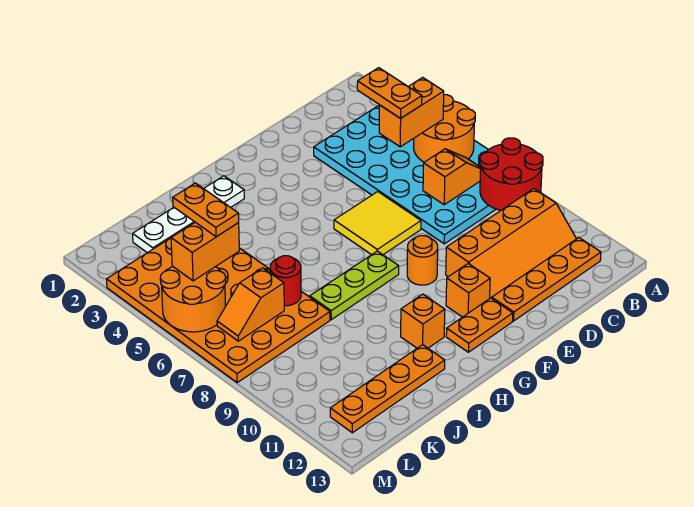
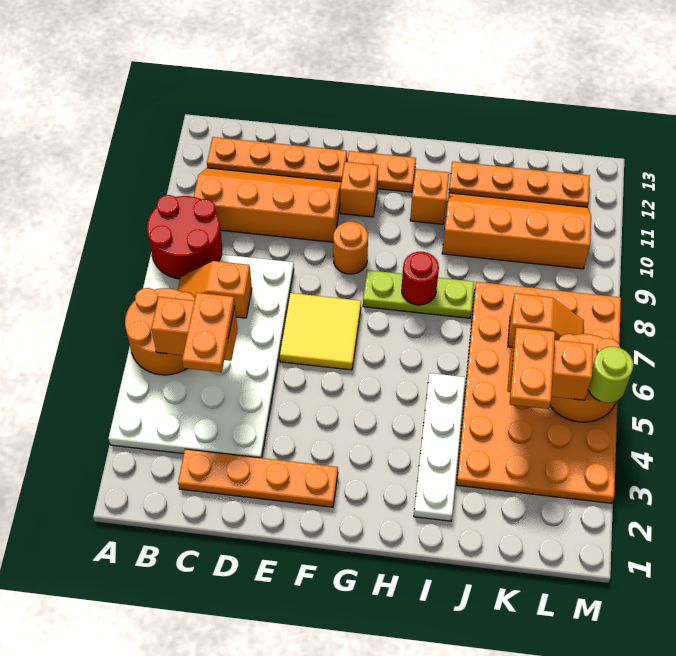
cyan 4x6 plate [314,106,496,244] -> white 4x6 plate [108,252,294,458]
none -> orange 1x4 plate [178,449,338,507]
white 1x4 plate [133,176,244,253] -> white 1x4 plate turned to [414,373,465,521]
none -> orange 2x4 slope [442,193,591,269]
red 1x1 round brick [270,256,301,306] -> red 1x1 round brick moved to [402,252,439,305]
none -> lime 1x1 round brick [588,347,633,403]

